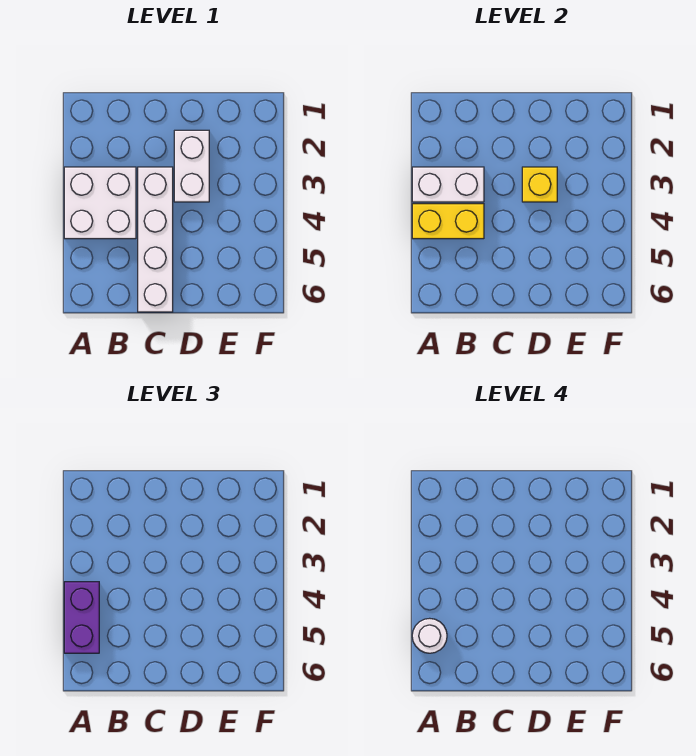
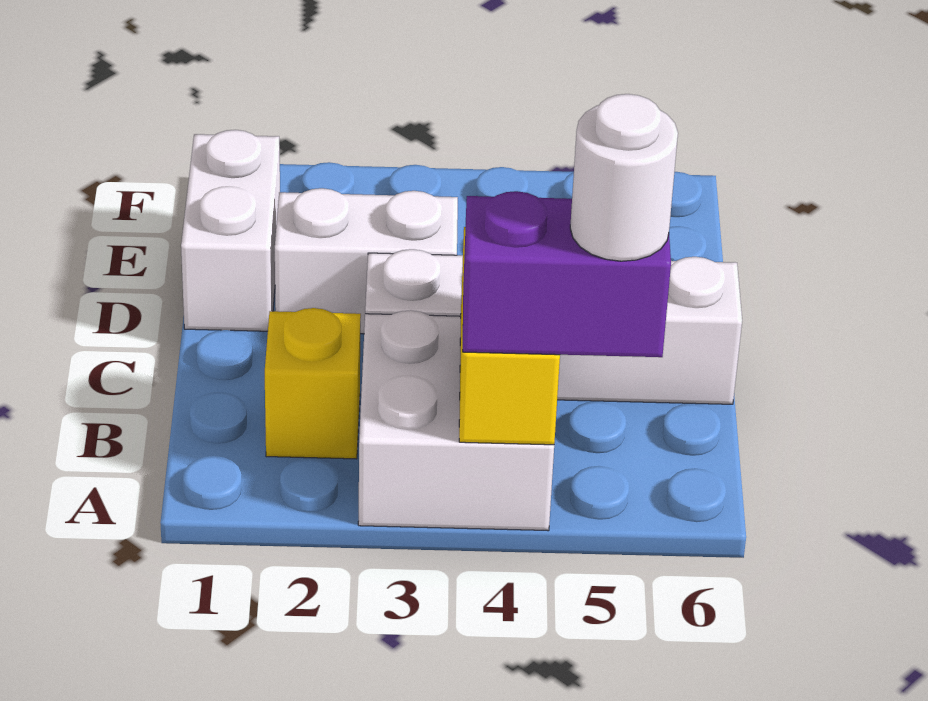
white 1x2 brick [412,167,484,202] -> white 1x2 brick moved to [181,130,280,331]
yellow 1x1 brick [522,167,557,202] -> yellow 1x1 brick moved to [265,308,361,459]

